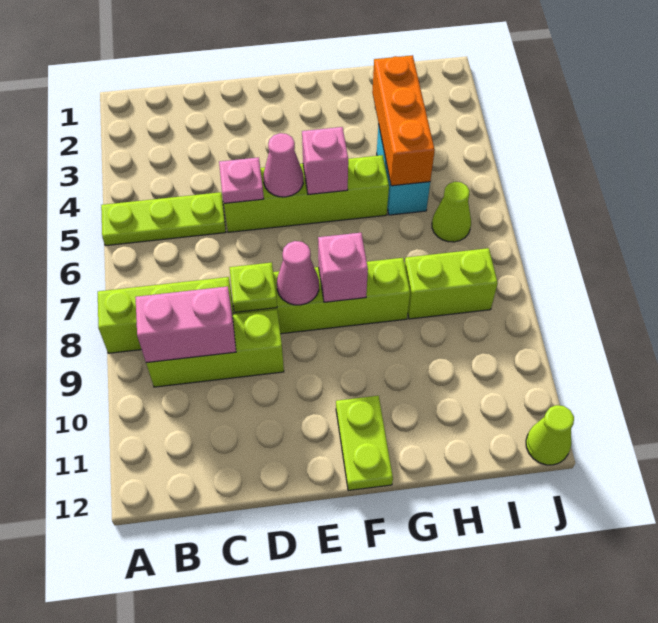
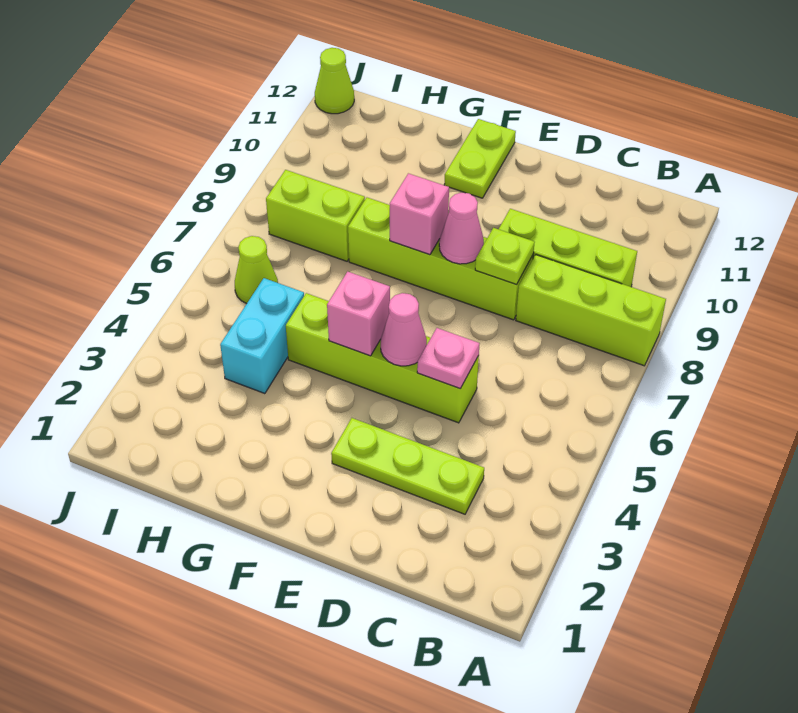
lime 1x3 plate [101,192,226,246] -> lime 1x3 plate moved to [331,418,484,514]
pink 1x2 brick [135,286,236,363] -> none
orange 1x3 brick [372,55,435,186] -> none

